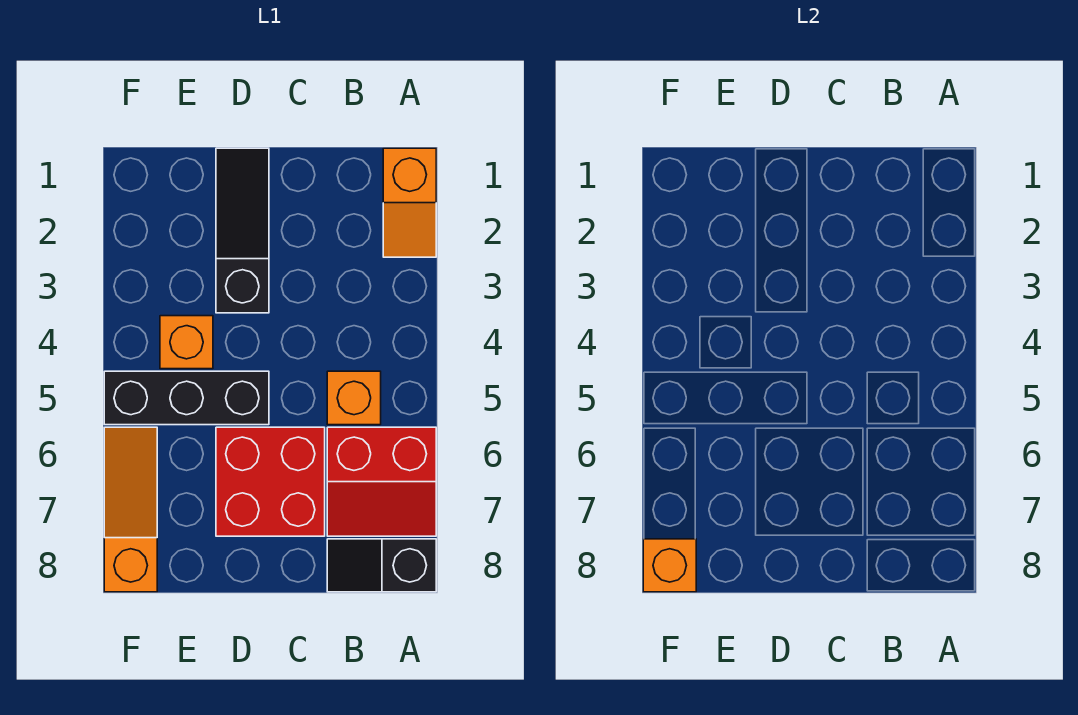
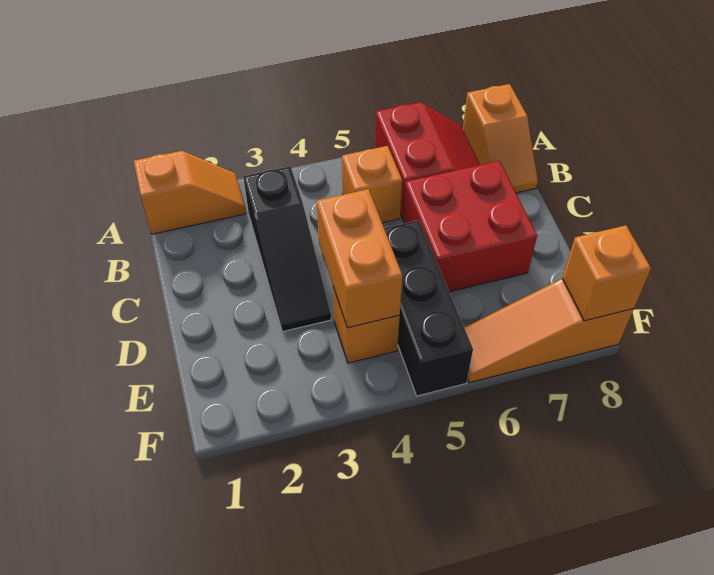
black 1x2 slope [327,539,436,592] -> orange 1x2 slope [463,84,538,193]
black 1x3 slope [216,148,269,313] -> black 1x3 slope turned to [243,166,331,332]
none -> orange 1x2 brick [317,189,402,328]

